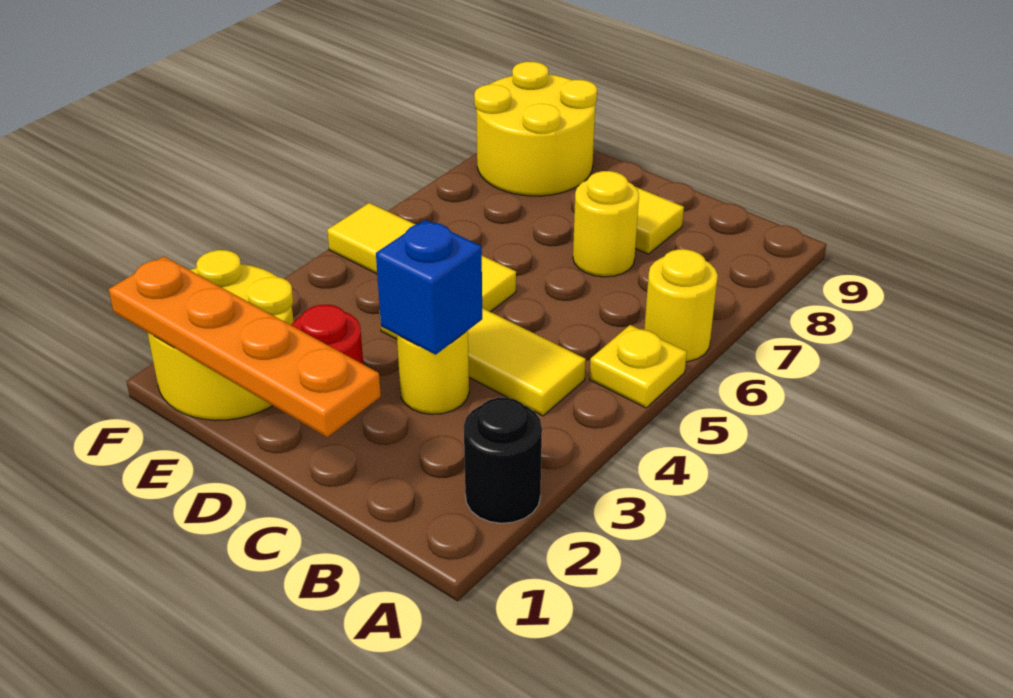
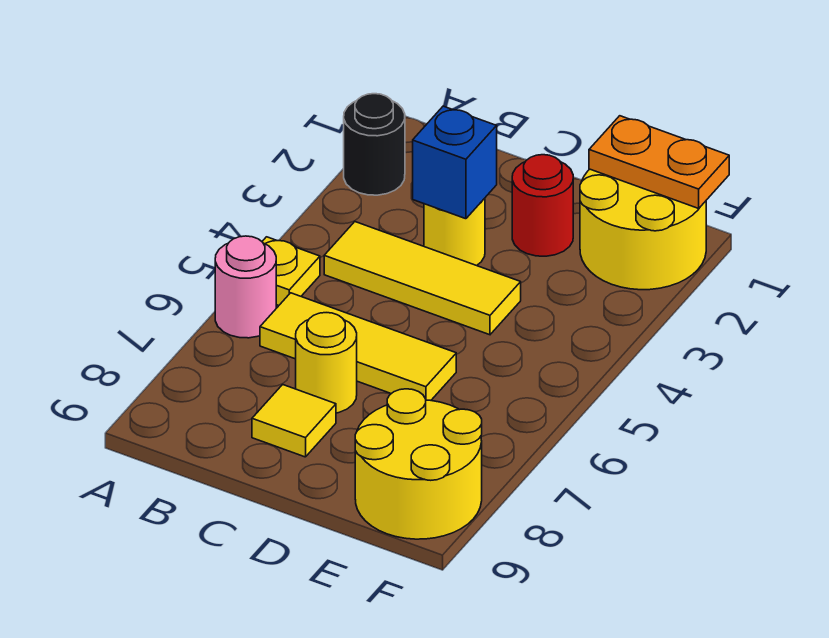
yellow 1x1 round brick [644,249,718,362] -> pink 1x1 round brick [215,236,276,338]
orange 1x4 plate [109,256,381,437] -> orange 1x2 plate [589,116,729,208]
yellow 1x3 tile [327,203,516,312] -> yellow 1x3 tile moved to [260,293,456,400]

